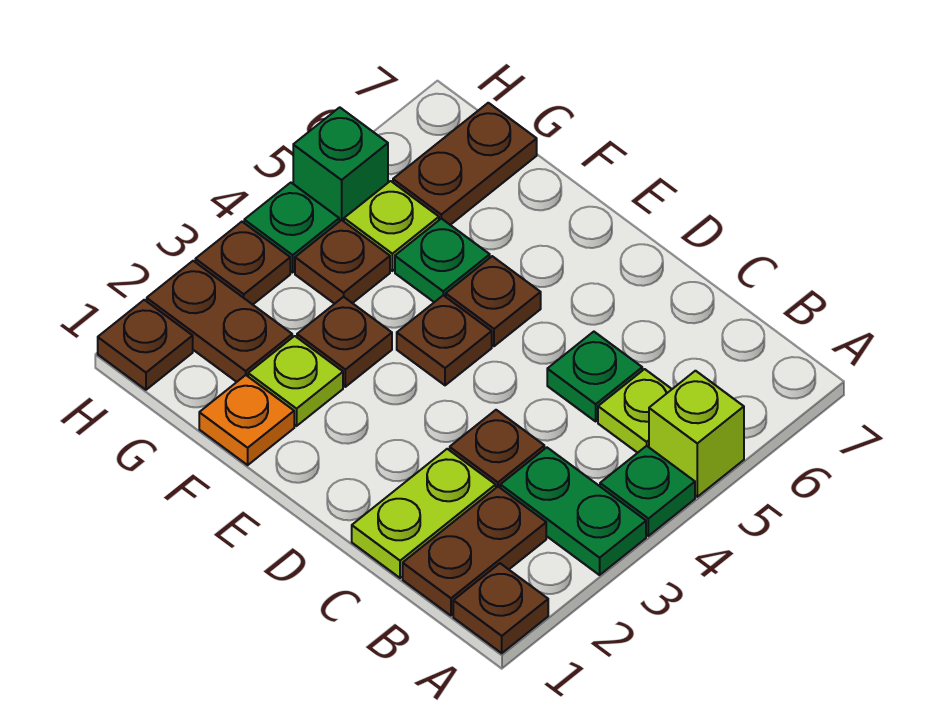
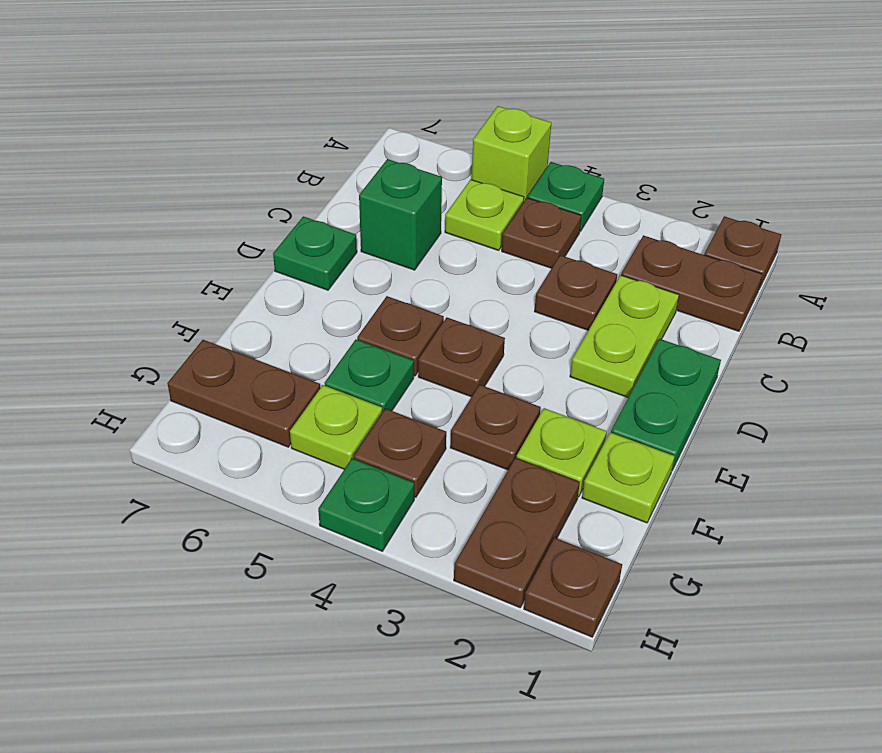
green 1x2 plate [500,447,646,575] -> green 1x2 plate moved to [611,339,721,470]
lime 1x2 plate [352,449,496,578] -> lime 1x2 plate turned to [570,275,679,397]
green 1x1 plate [547,332,642,421] -> green 1x1 plate moved to [273,216,357,290]
orange 1x1 plate [199,375,294,465] -> lime 1x1 plate [582,432,675,523]
brown 1x1 plate [195,222,290,305] -> brown 1x1 plate moved to [502,198,581,268]
green 1x1 brick [293,107,388,222] -> green 1x1 brick moved to [359,159,442,270]

